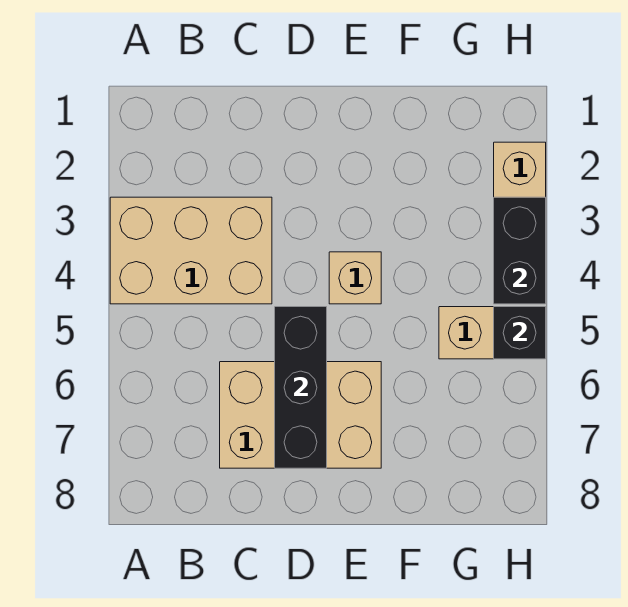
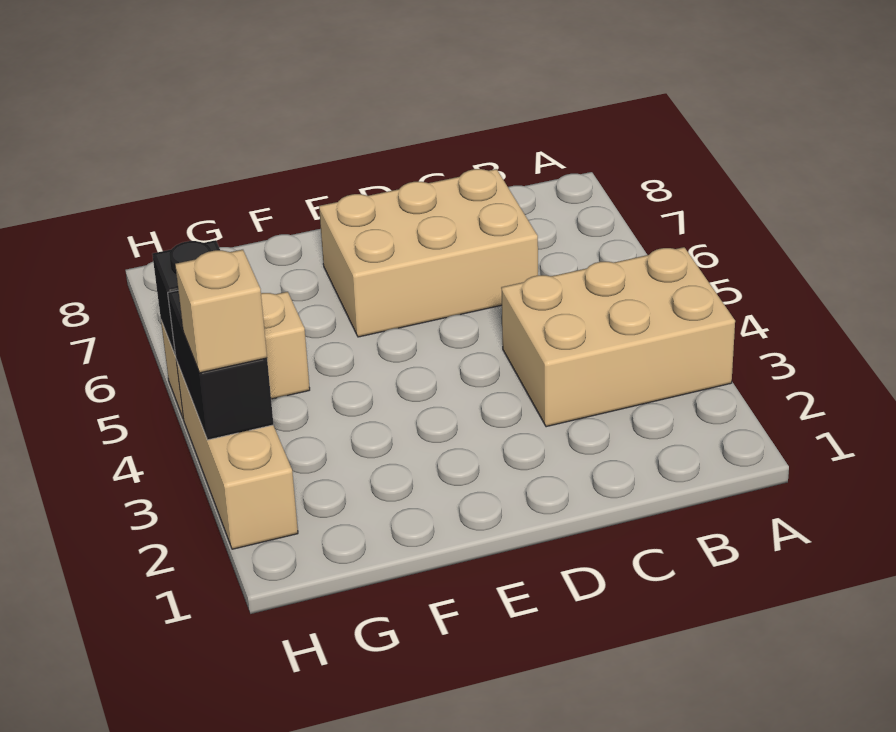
black 1x3 brick [275,307,327,468] -> none
tan 1x1 brick [329,252,381,304] -> tan 1x1 brick moved to [175,250,267,373]

